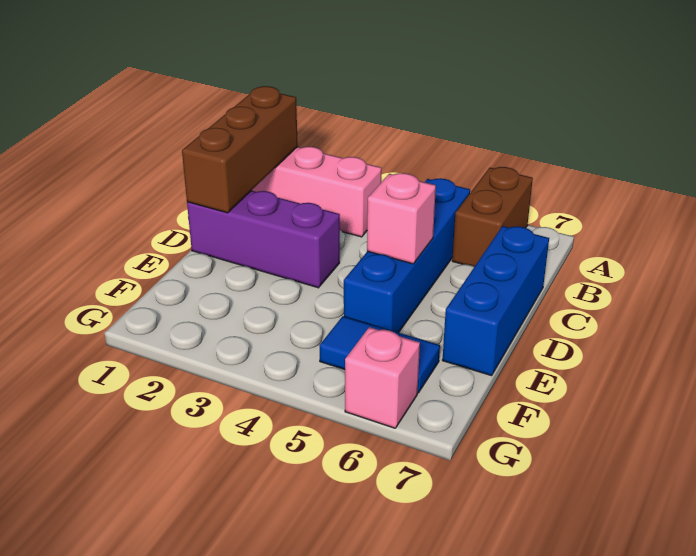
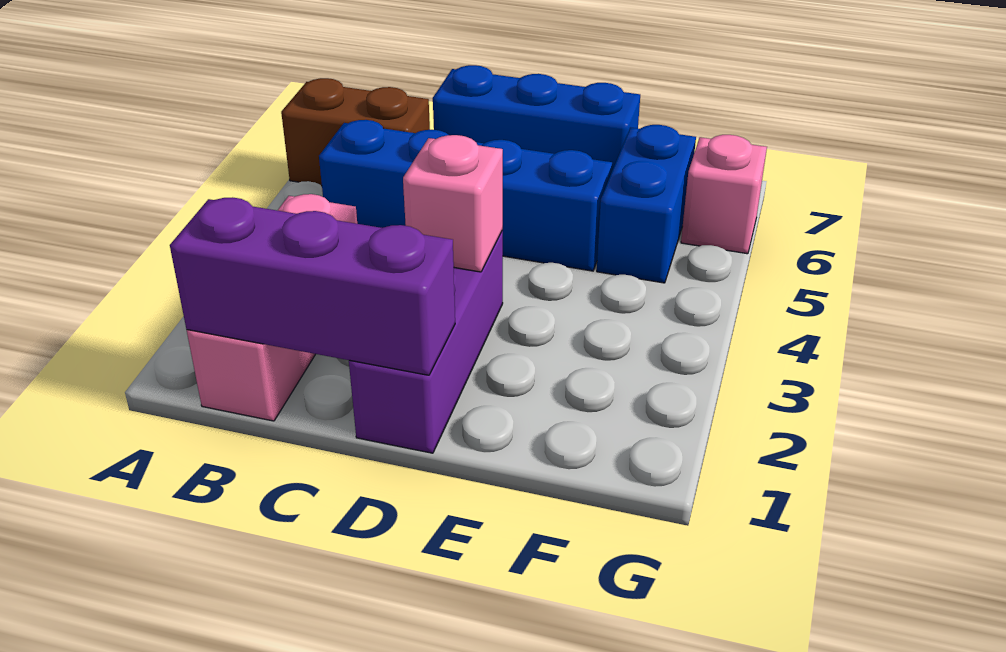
brown 1x3 brick [182,86,298,213] -> purple 1x3 brick [170,197,455,375]
pink 1x1 brick [367,173,436,264] -> pink 1x1 brick moved to [403,135,503,272]
blue 1x2 tile [319,316,440,393] -> blue 1x2 brick [597,125,696,283]

